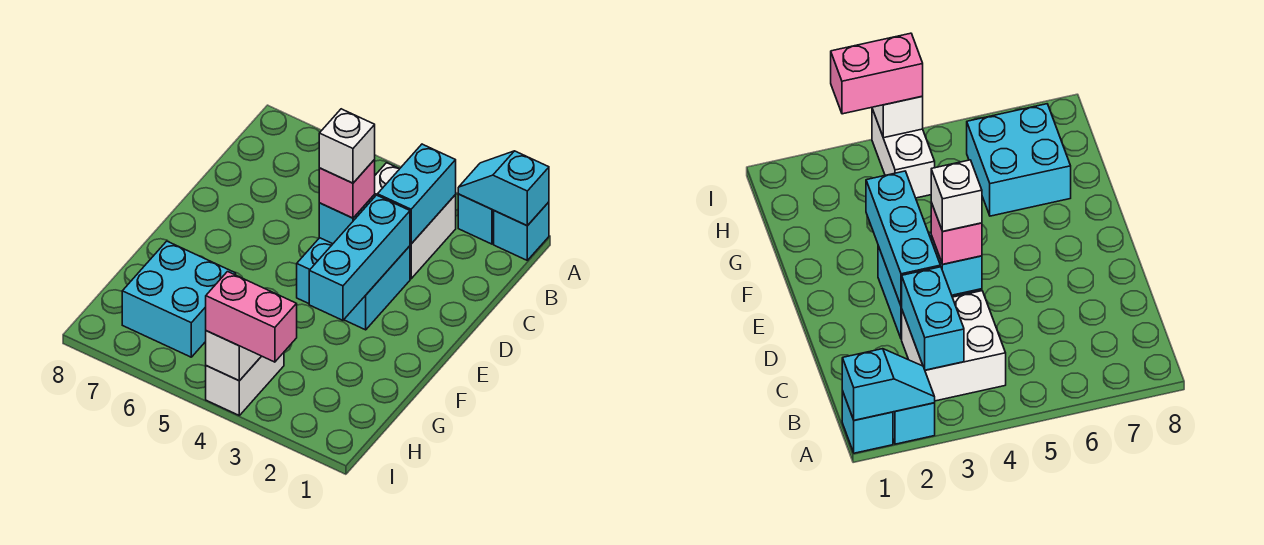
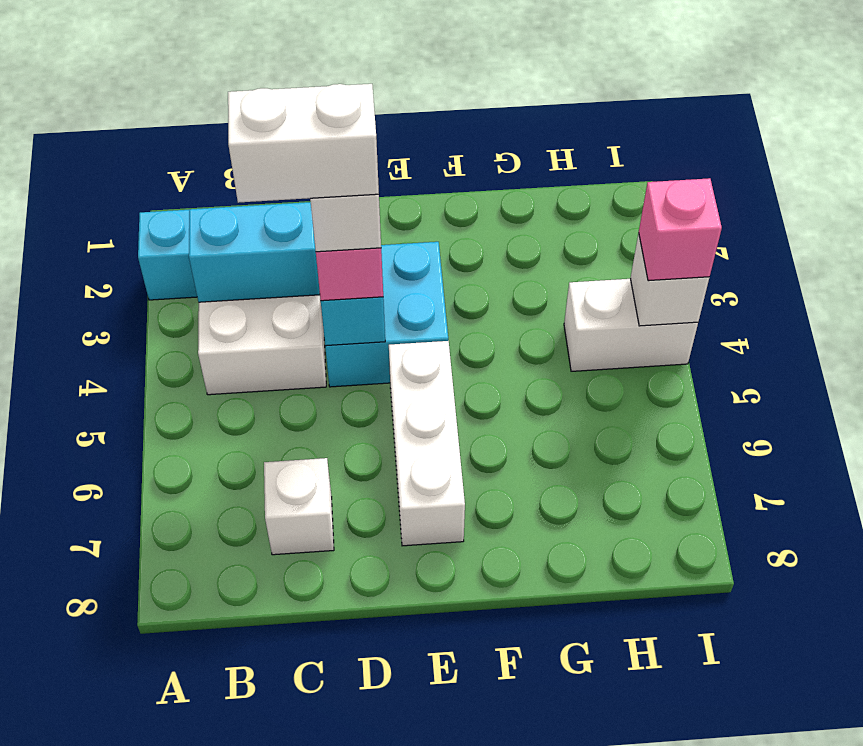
cyan 1x1 brick [494,202,549,260] -> none
cyan 1x2 slope [458,151,549,226] -> none
none -> white 1x2 brick [228,84,379,203]
none -> white 1x1 brick [264,458,334,555]
cyan 1x3 brick [309,195,410,320] -> none
none -> white 1x3 brick [389,341,465,546]
cyan 2x2 brick [122,241,236,357] -> none
pink 1x2 brick [206,272,297,362] -> pink 1x1 brick [639,178,722,281]

